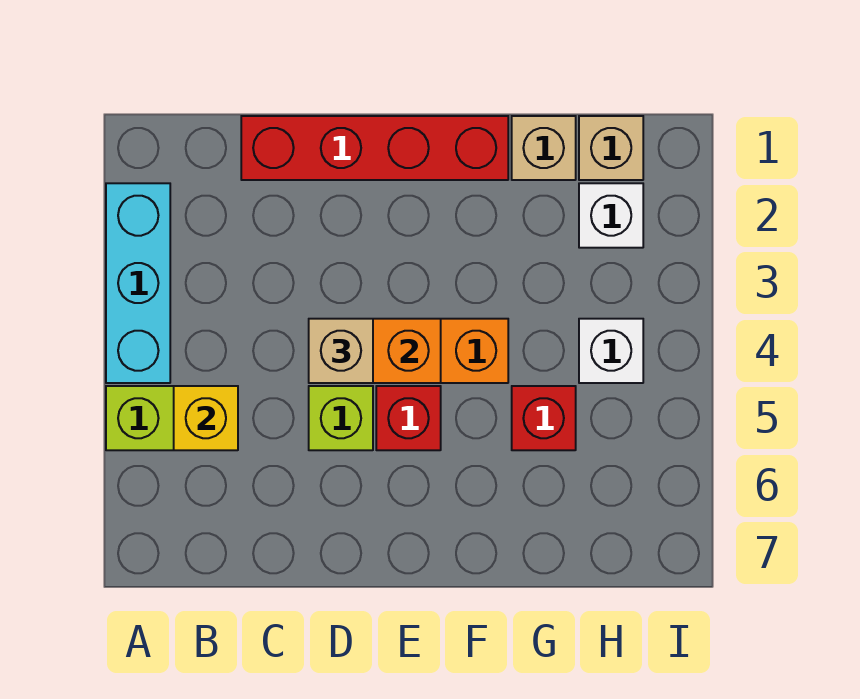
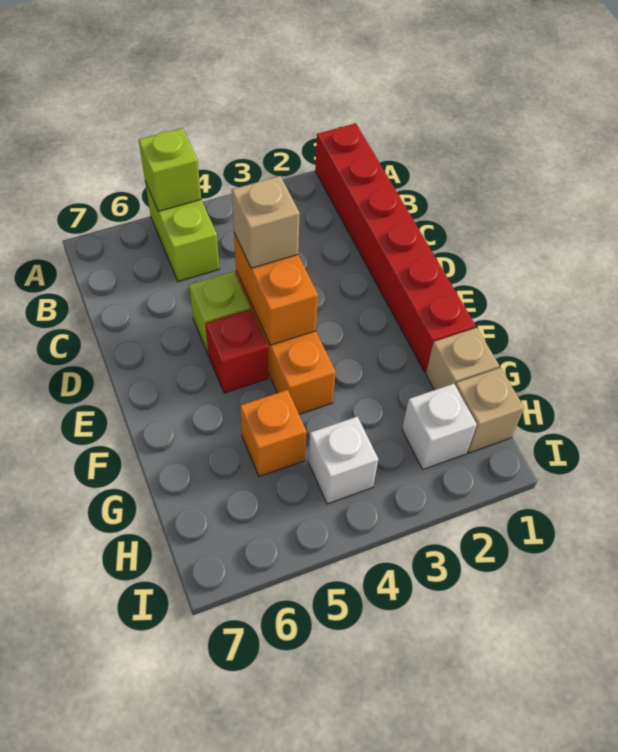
cyan 1x3 brick [106,183,170,383] -> none
none -> lime 1x1 brick [139,128,201,211]
yellow 1x1 brick [174,386,238,450] -> none
red 1x4 brick [241,116,508,180] -> red 1x6 brick [315,123,476,372]
red 1x1 brick [512,386,576,450] -> orange 1x1 brick [240,390,307,477]

